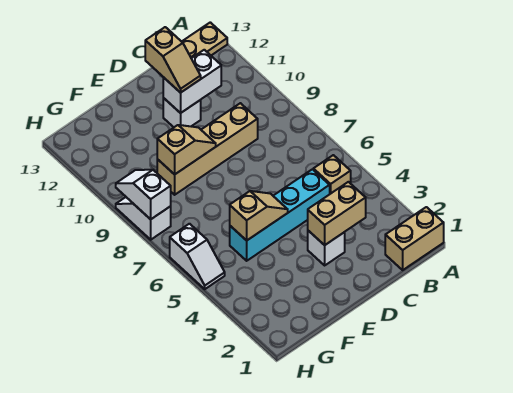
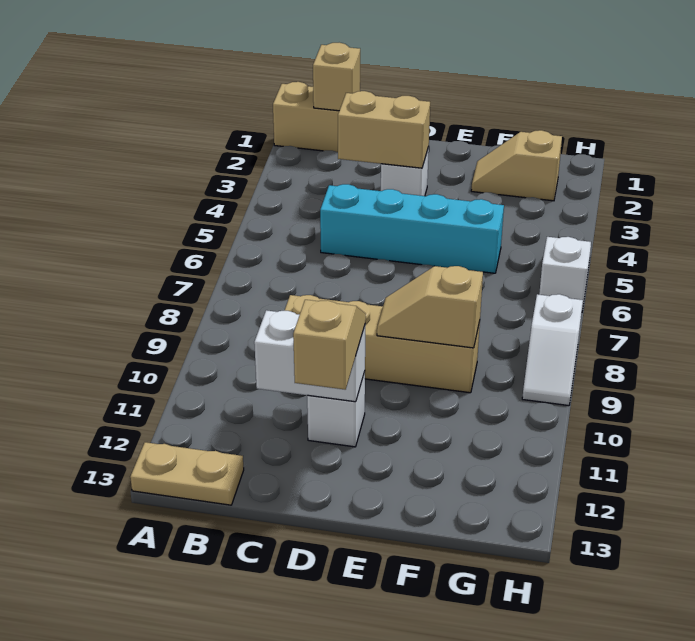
tan 1x1 brick [313,155,351,194] -> tan 1x1 brick moved to [313,43,360,111]
tan 1x2 slope [230,191,288,241] -> tan 1x2 slope moved to [471,130,562,201]
white 1x2 slope [116,170,171,219] -> none

